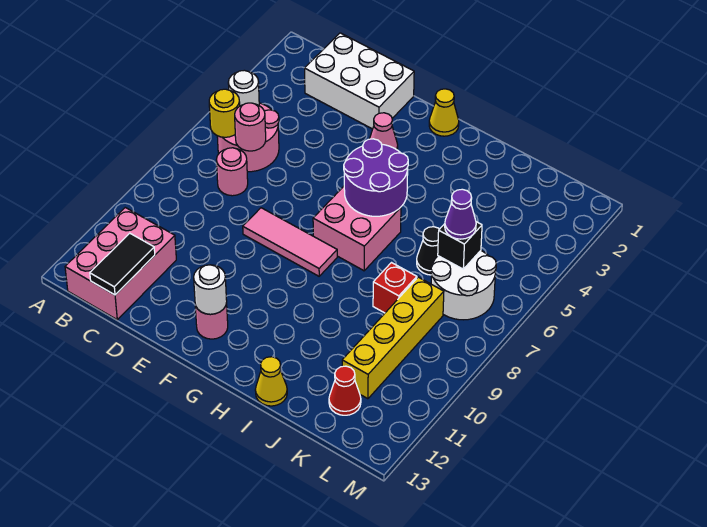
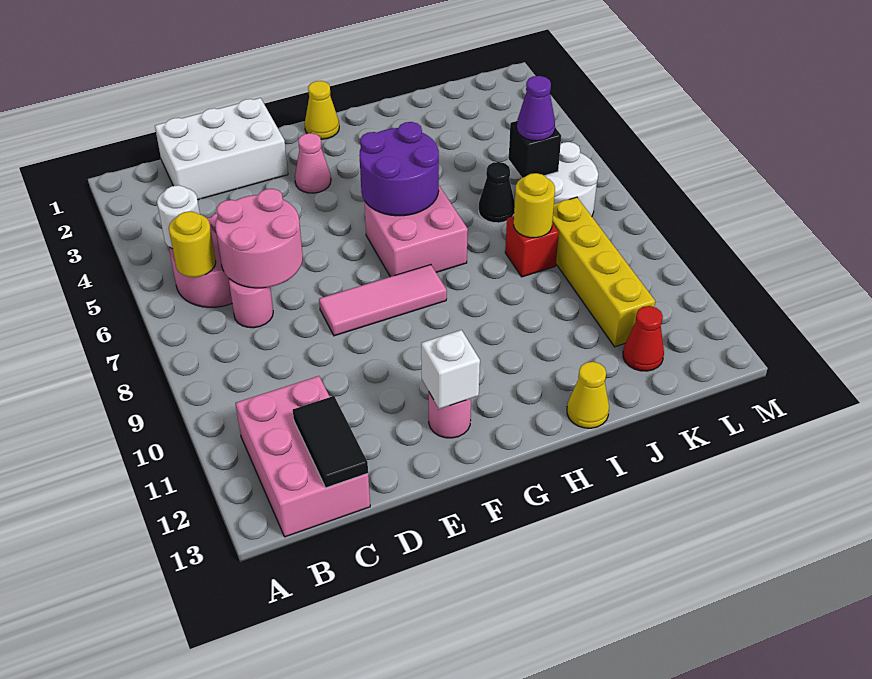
pink 1x1 round brick [235,103,266,151] -> pink 2x2 round brick [215,189,303,288]
white 1x1 round brick [194,265,227,314] -> white 1x1 brick [421,330,480,409]
none -> yellow 1x1 round brick [514,173,555,238]

